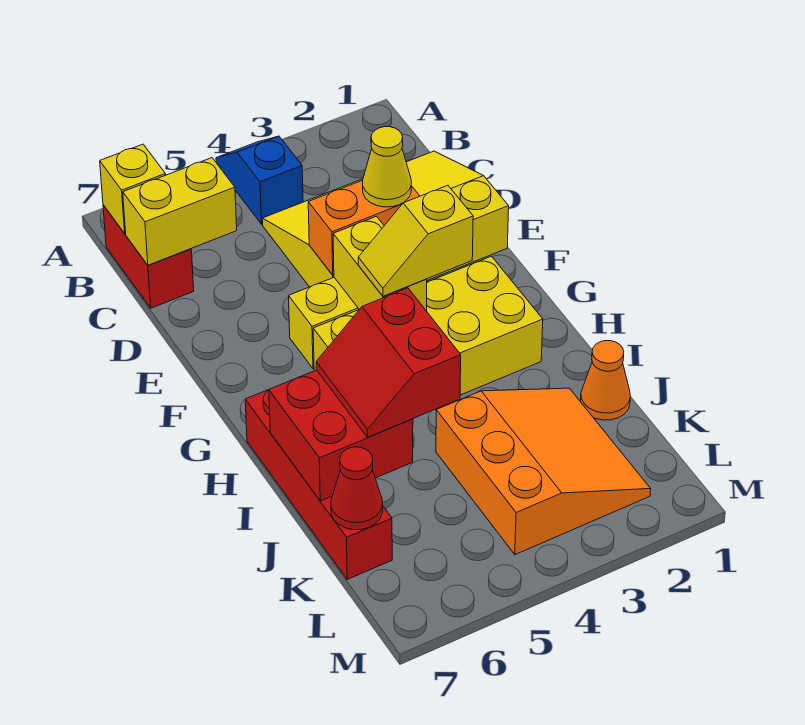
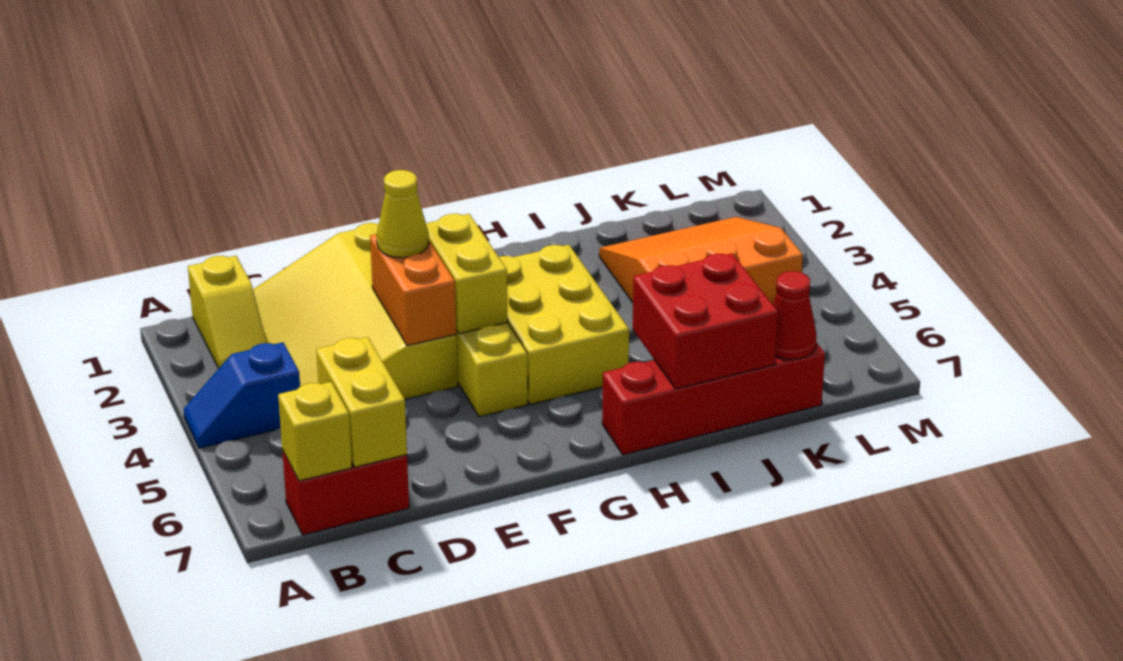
yellow 1x2 brick [333,216,427,311] -> yellow 1x2 brick turned to [426,214,508,334]
yellow 2x4 brick [313,256,543,395] -> yellow 2x3 brick [499,245,629,404]
yellow 1x2 slope [358,185,473,296] -> yellow 1x2 slope moved to [188,256,267,369]
red 2x2 slope [316,288,461,437] -> none
orange 1x1 cone [581,341,630,420] -> none

